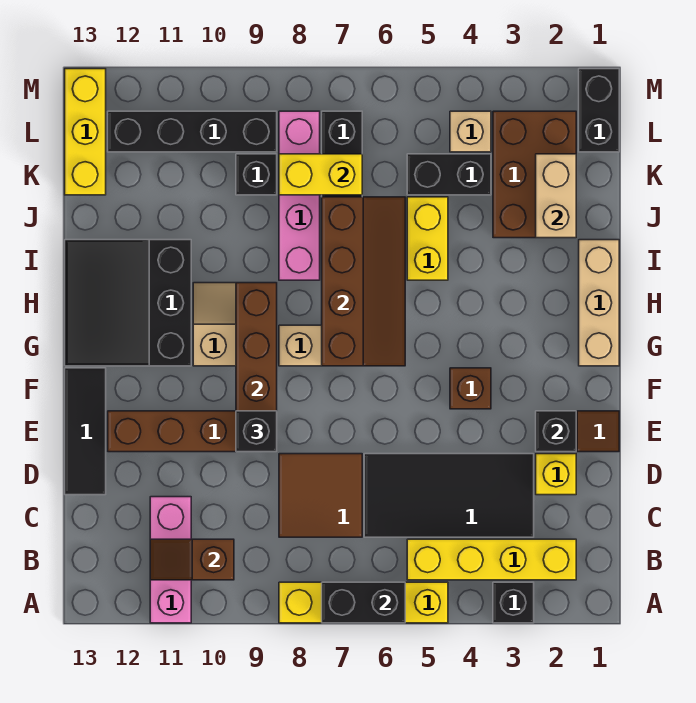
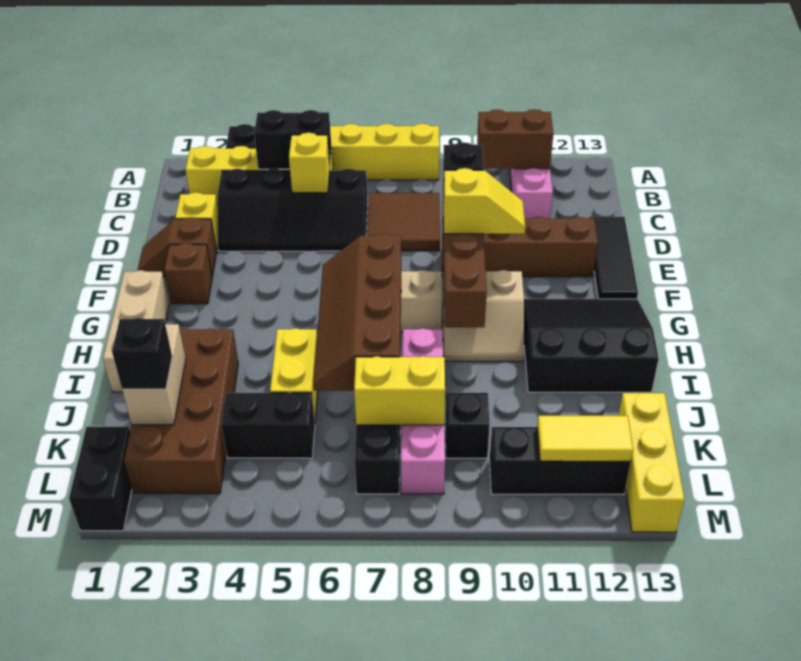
black 1x2 brick [322,582,405,623] -> black 1x2 brick moved to [254,110,331,169]
brown 1x2 slope [150,539,234,580] -> brown 1x2 brick [477,109,553,169]
black 2x4 tile [364,454,534,537] -> black 2x4 slope [218,168,368,251]
none -> yellow 1x1 brick [289,133,330,193]
black 1x1 brick [536,411,576,452] -> black 1x1 brick moved to [112,318,172,389]
brown 1x1 brick [450,368,491,409] -> brown 1x1 brick moved to [164,243,212,304]
none -> yellow 1x2 slope [443,168,525,234]
black 3x3 slope [65,240,191,366] -> black 3x3 slope turned to [524,299,658,392]
brown 2x3 brick [493,111,576,238] -> brown 2x4 brick [124,328,238,494]
tan 1x1 brick [450,111,491,152] -> none
black 1x4 brick [108,111,277,152] -> black 1x3 brick [490,427,631,494]
none -> yellow 1x2 tile [537,416,633,461]

